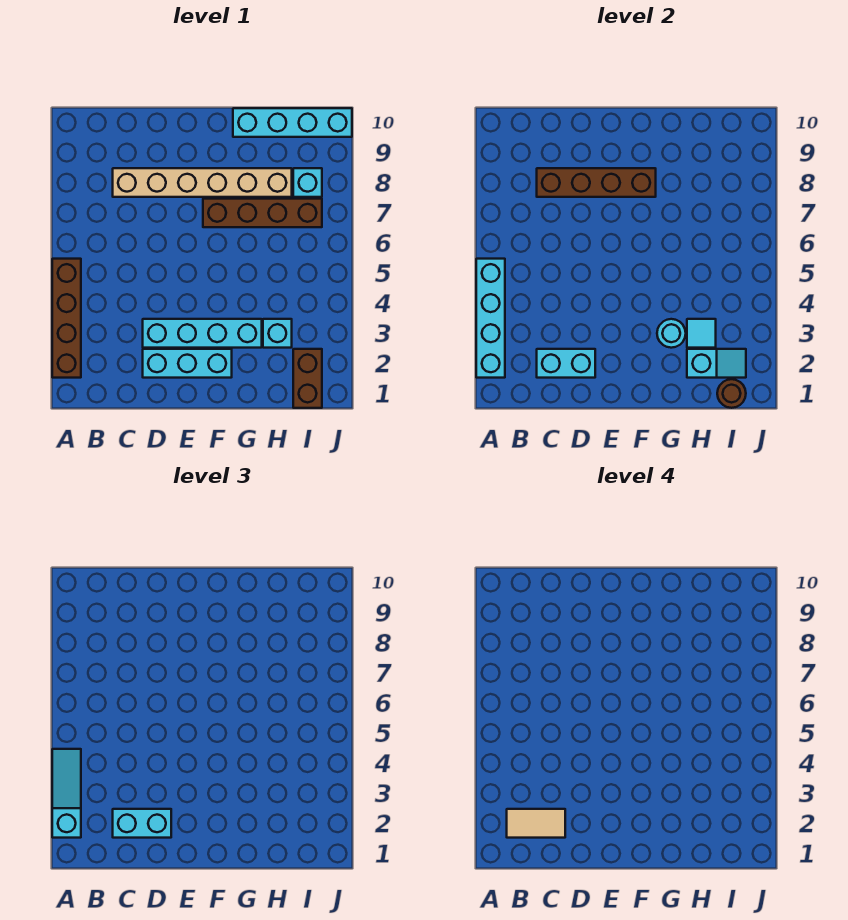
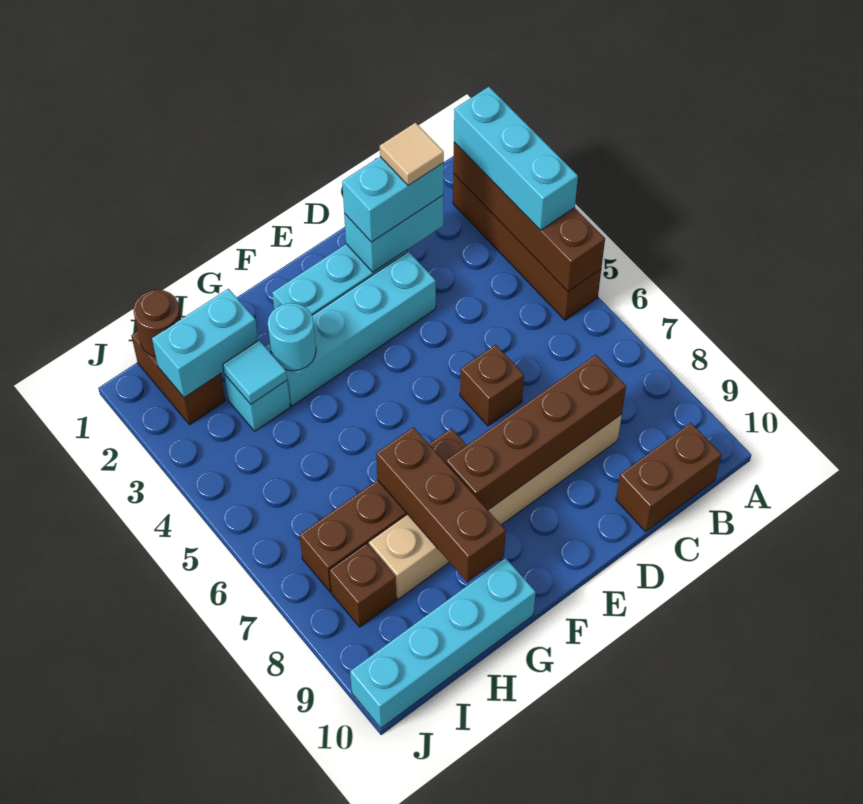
cyan 1x4 brick [476,259,505,378] -> brown 1x4 brick [453,142,605,291]
cyan 1x3 slope [52,749,81,838] -> cyan 1x3 brick [454,87,578,230]
tan 1x2 tile [507,809,565,838] -> tan 1x1 tile [380,123,444,185]
none -> brown 1x2 brick [616,423,721,532]
none -> brown 1x1 brick [460,345,524,426]
none -> brown 1x3 brick [376,427,506,582]
cyan 1x2 slope [687,349,746,378] -> cyan 1x2 brick [152,289,258,398]
cyan 1x1 brick [293,168,322,197] -> brown 1x1 brick [329,543,396,627]

